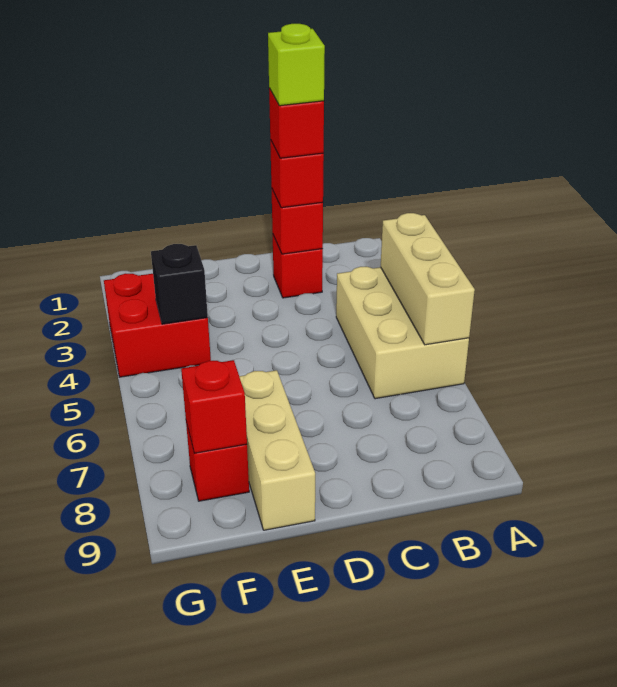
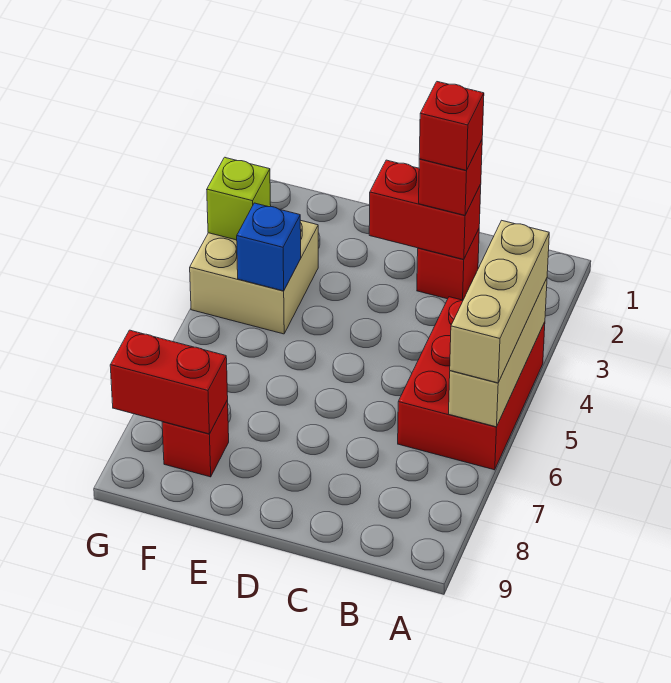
tan 2x3 brick [336,266,469,399] -> red 2x3 brick [398,297,545,470]
red 1x1 brick [271,188,323,254] -> red 1x2 brick [369,160,481,259]
lime 1x1 brick [268,24,325,106] -> lime 1x1 brick moved to [207,157,271,240]
tan 1x3 brick [239,370,315,530] -> tan 1x3 brick moved to [450,220,549,383]
red 2x2 brick [104,274,211,377] -> tan 2x2 brick [190,220,318,334]
black 1x1 brick [151,244,208,324] -> blue 1x1 brick [237,203,301,291]
red 1x1 brick [181,360,247,453] -> red 1x2 brick [110,330,228,434]

